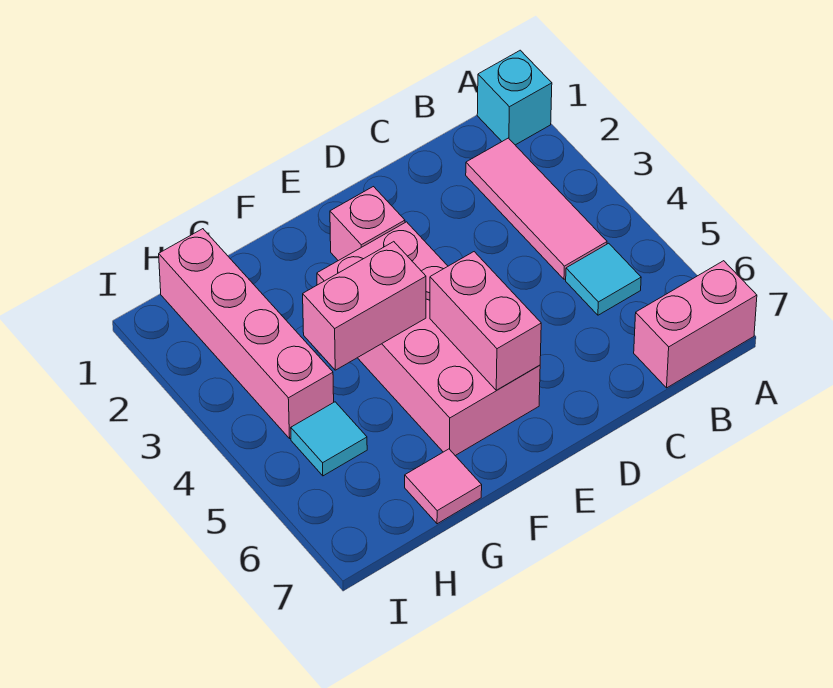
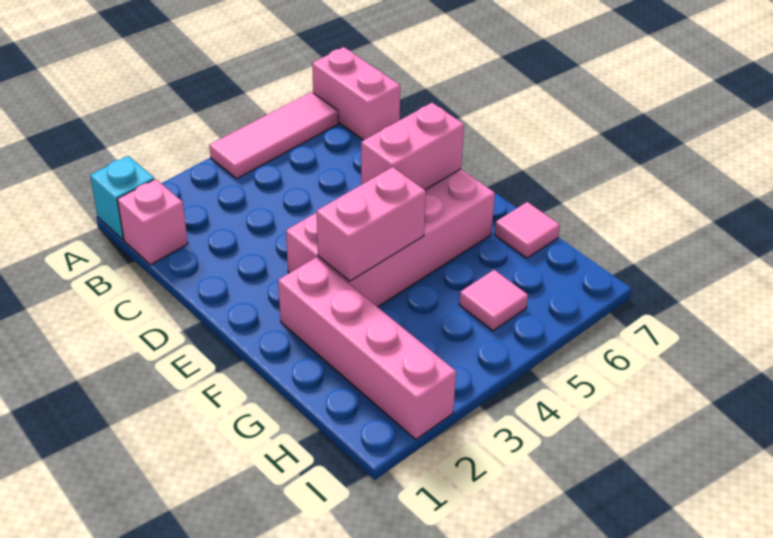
pink 1x3 tile [466,138,607,279] -> pink 1x3 tile moved to [209,92,338,179]
cyan 1x1 tile [566,243,641,315] -> none
pink 1x1 brick [330,187,405,261] -> pink 1x1 brick moved to [117,179,188,265]
pink 1x2 brick [303,242,426,370] -> pink 1x2 brick turned to [317,167,426,281]
pink 1x4 brick [159,229,334,438] -> pink 1x4 brick turned to [278,258,456,440]
cyan 1x1 tile [291,402,367,476] -> pink 1x1 tile [460,270,528,331]

